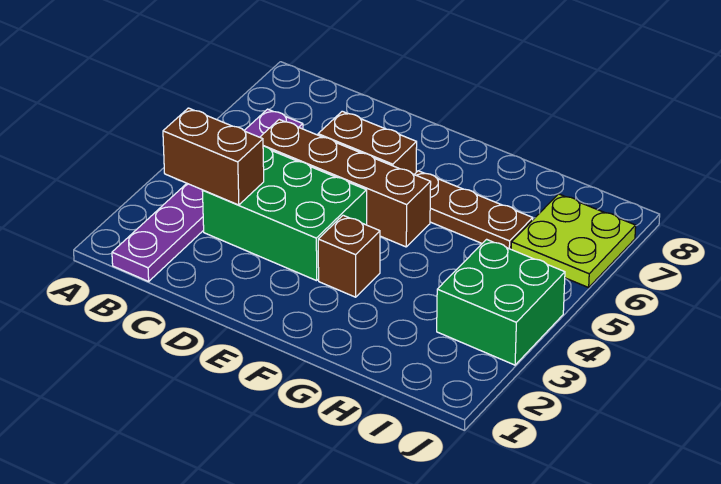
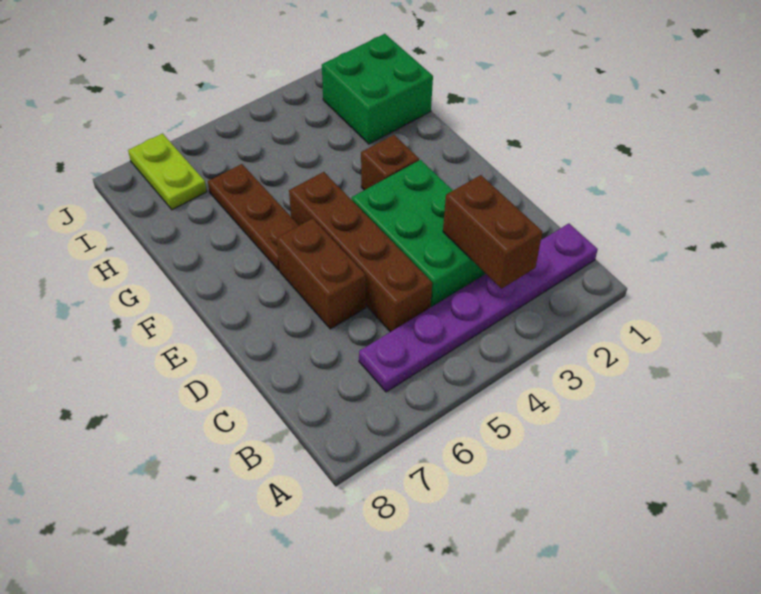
green 2x2 brick [437,239,565,365] -> green 2x2 brick moved to [322,34,433,144]
lime 2x2 plate [511,194,636,287] -> lime 1x2 plate [128,134,207,210]

